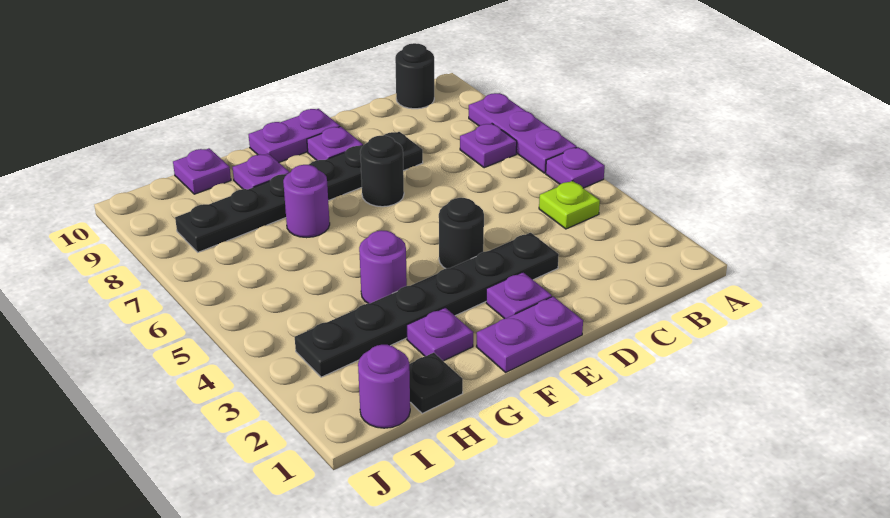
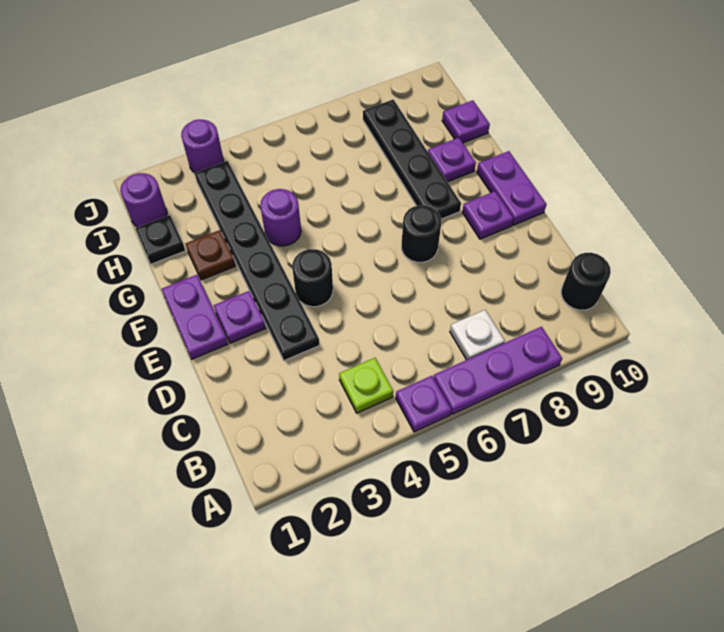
purple 1x1 plate [460,124,517,168] -> white 1x1 plate [450,310,505,360]
black 1x6 plate [175,132,423,252] -> black 1x4 plate [363,100,461,219]
purple 1x1 plate [407,308,473,361] -> brown 1x1 plate [186,230,236,280]
purple 1x1 round brick [283,165,330,238] -> purple 1x1 round brick moved to [181,119,224,173]

